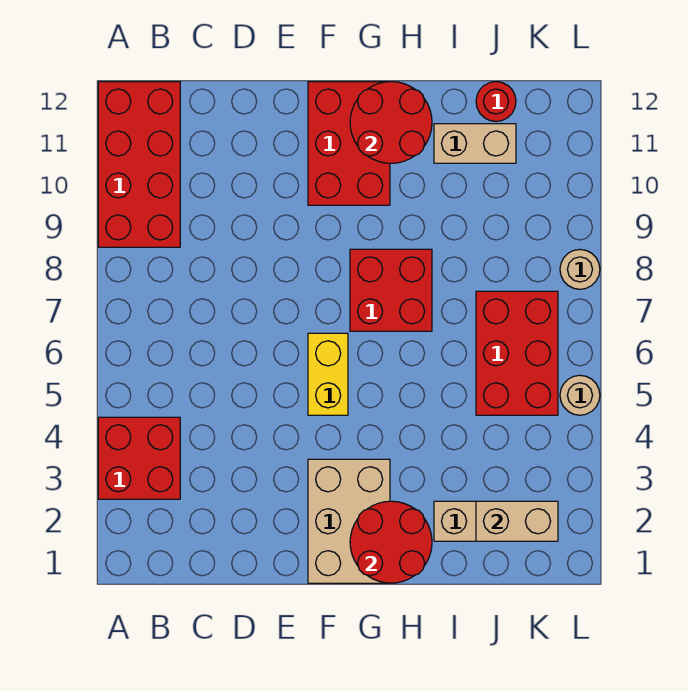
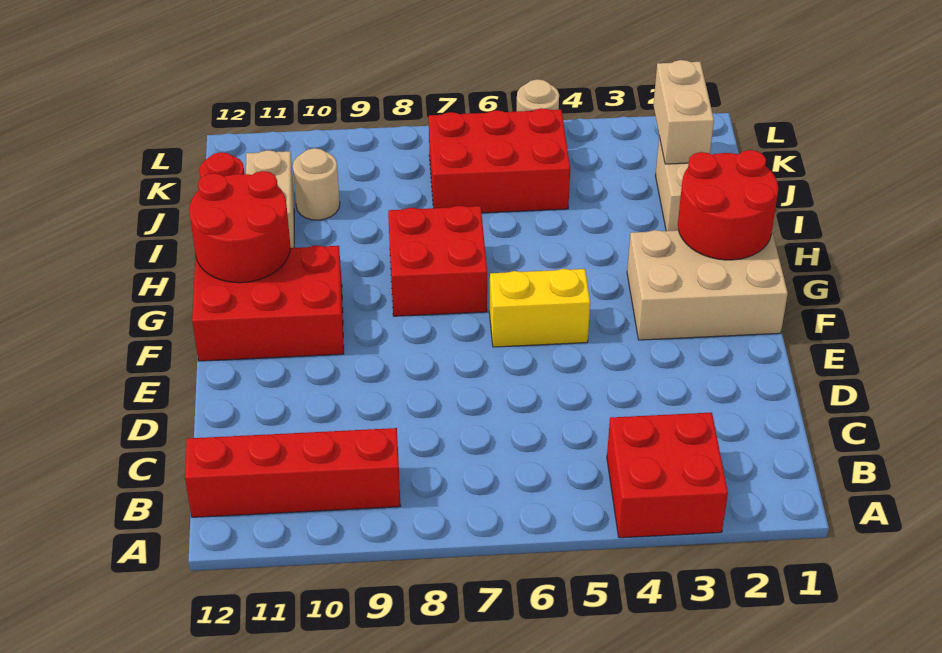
red 2x4 brick [98,82,180,247] -> red 1x4 brick [185,428,400,517]
tan 1x1 round brick [560,250,600,289] -> tan 1x1 round brick moved to [293,148,340,220]

